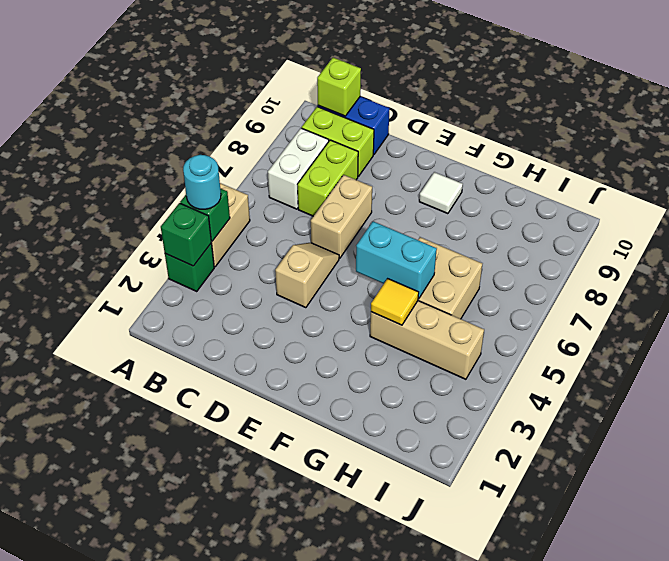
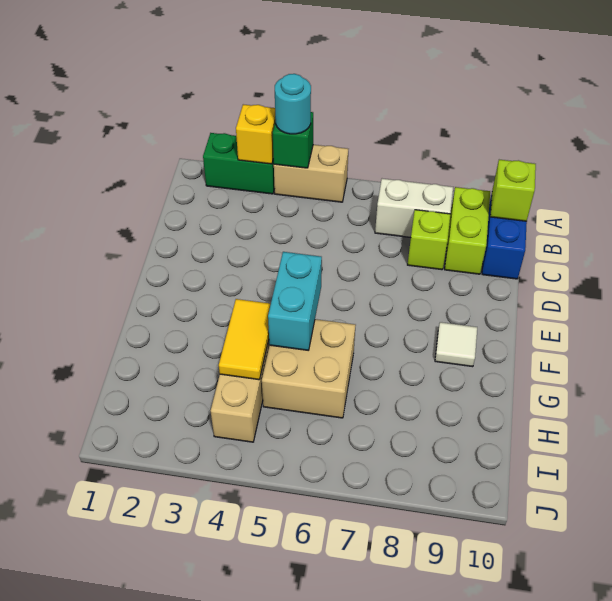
green 1x1 brick [165,243,214,291] -> green 1x2 brick [203,133,275,194]
green 1x1 brick [161,203,211,266] -> yellow 1x1 brick [236,104,276,164]
lime 1x2 brick [298,140,358,216] -> lime 1x1 brick [408,210,450,270]
tan 1x2 slope [275,243,339,308] -> none
tan 1x2 brick [311,175,372,258] -> none
yellow 1x1 tile [371,279,419,325] -> yellow 1x2 tile [219,299,271,380]

